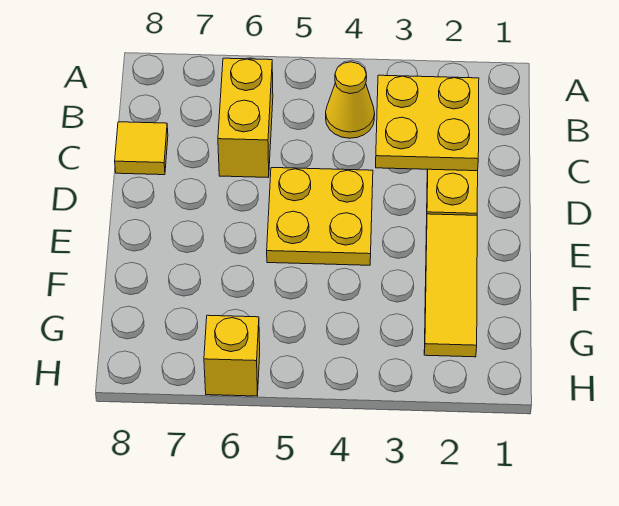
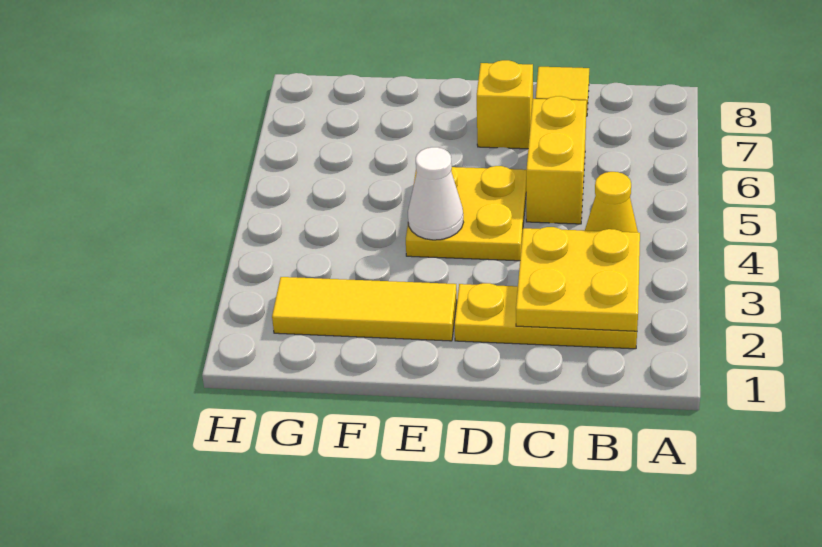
yellow 1x2 brick [218,58,273,177] -> yellow 1x2 brick turned to [526,96,587,224]
none -> white 1x1 cone [408,147,464,240]
yellow 1x1 brick [204,315,260,396] -> yellow 1x1 brick moved to [477,60,533,149]

